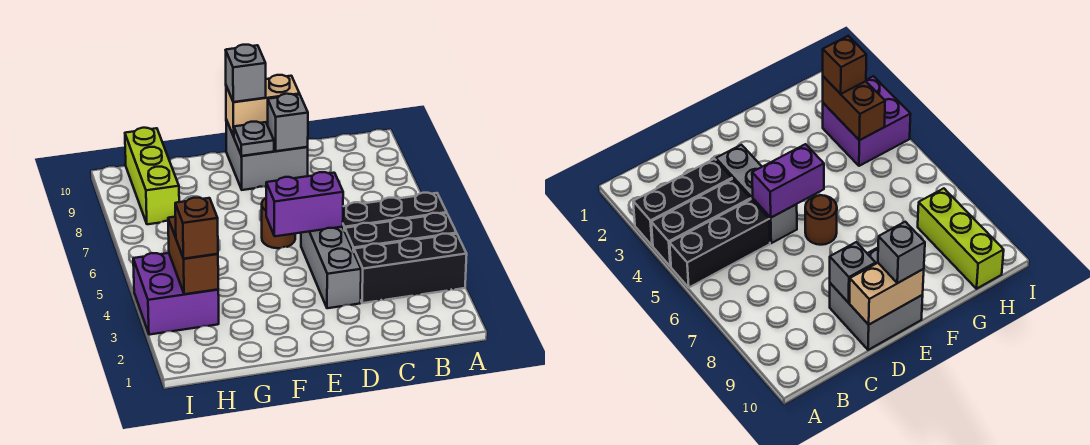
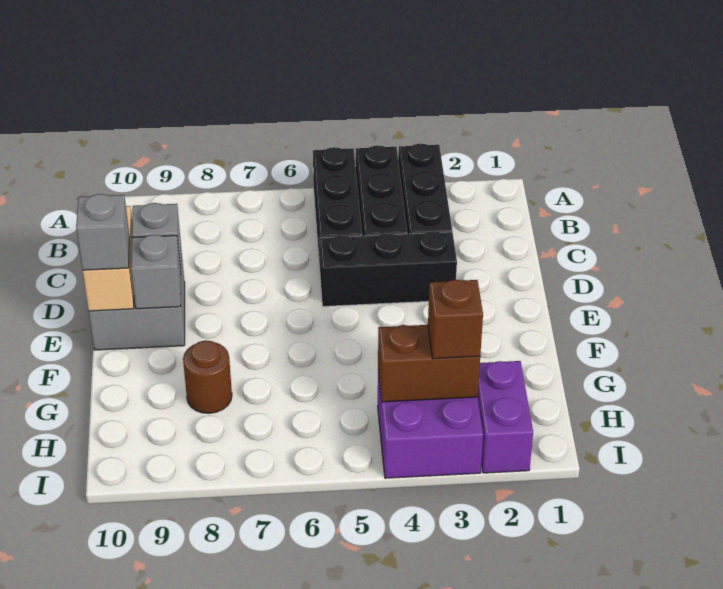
grey 1x3 brick [301,227,361,308] -> black 1x3 brick [319,231,457,306]
purple 1x2 brick [266,172,343,236] -> purple 1x2 brick moved to [478,361,533,473]
brown 1x1 round brick [262,198,295,248] -> brown 1x1 round brick moved to [183,340,232,413]
grey 1x1 plate [234,122,274,156] -> grey 1x1 brick [131,235,181,309]
lime 1x3 brick [125,128,179,224] -> none

